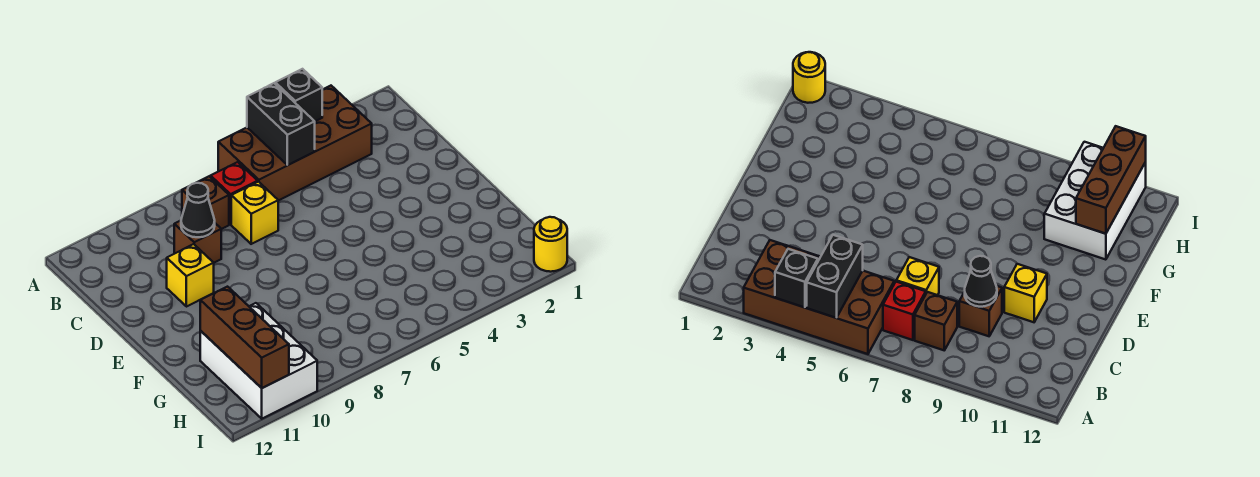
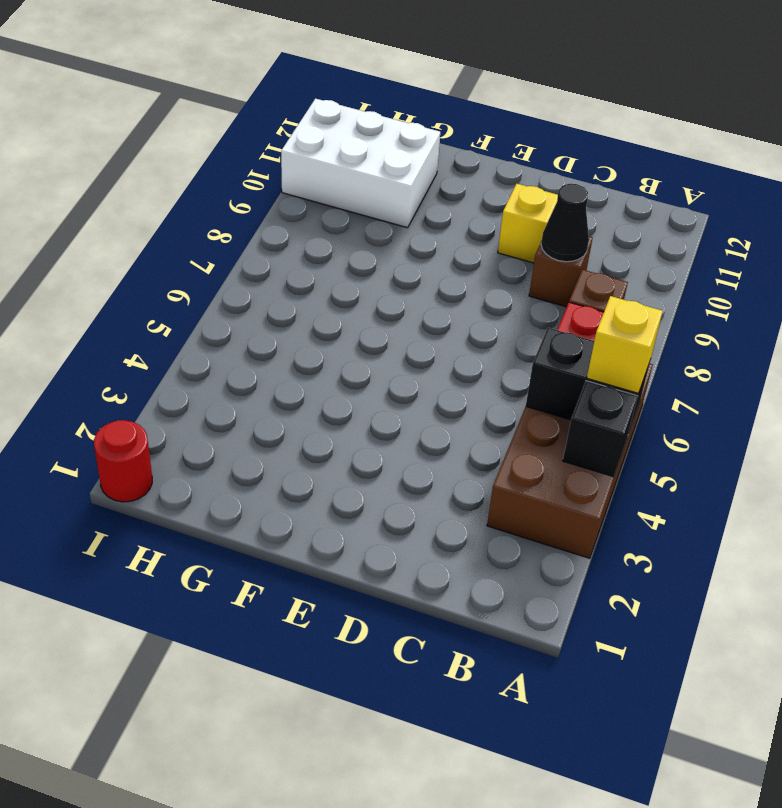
yellow 1x1 brick [231,182,278,244] -> yellow 1x1 brick moved to [587,296,663,393]
brown 1x3 brick [200,287,289,388] -> none
yellow 1x1 round brick [534,217,567,272] -> red 1x1 round brick [94,420,152,502]

